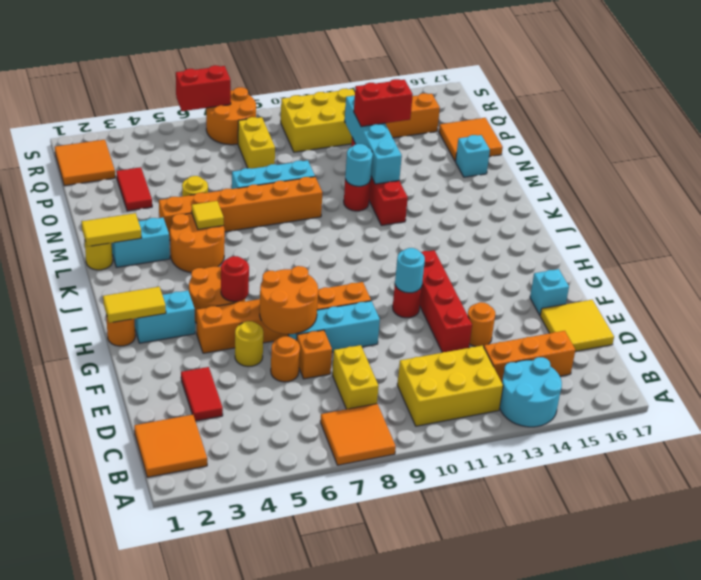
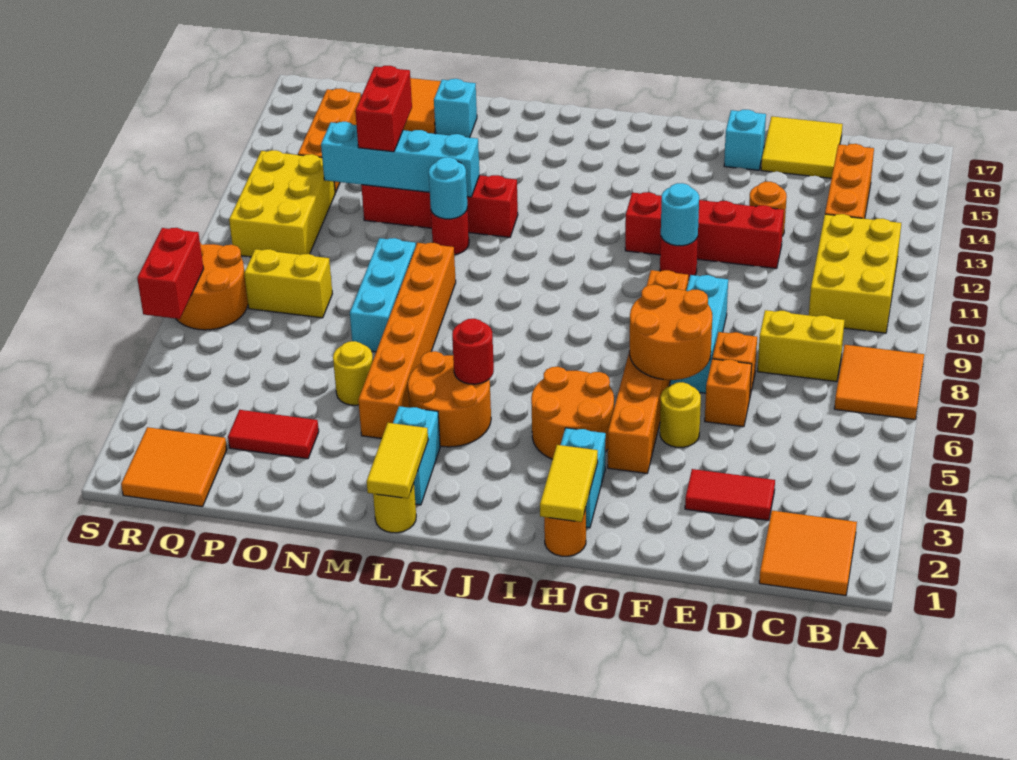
cyan 2x2 round brick [500,357,562,427] -> none
orange 1x1 round brick [271,336,300,382] -> orange 1x1 brick [705,359,752,427]
red 1x1 round brick [221,256,249,302] -> red 1x1 round brick moved to [452,319,494,384]
yellow 1x1 tile [192,201,224,229] -> none

